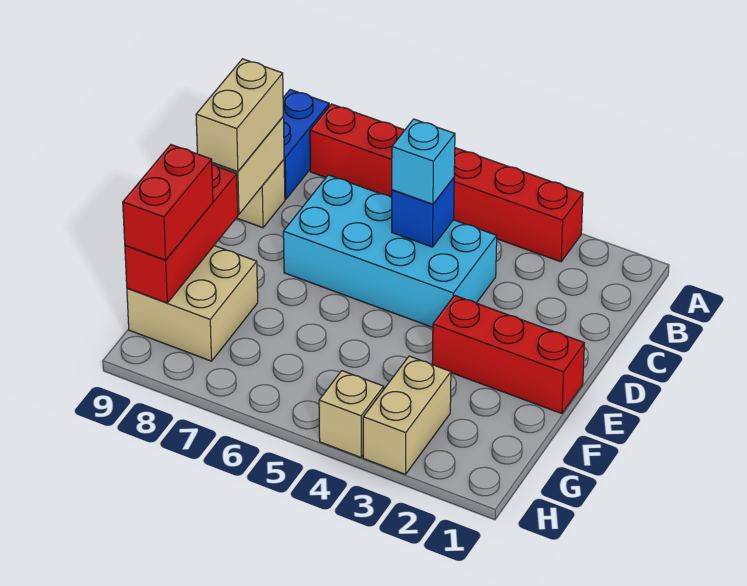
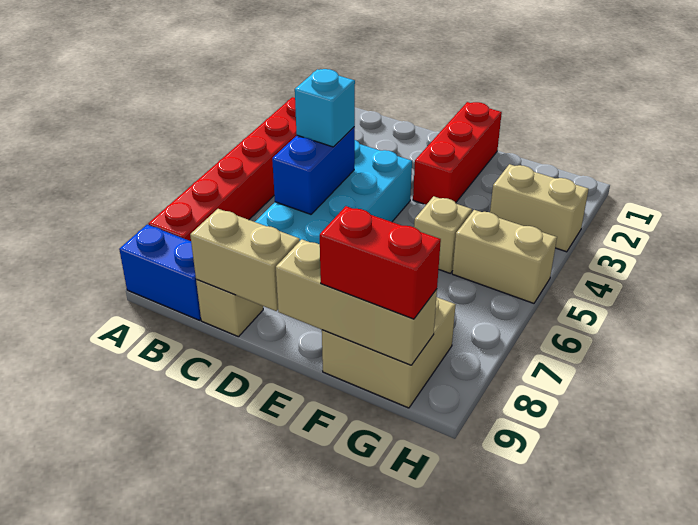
blue 1x1 brick [392,178,454,247] -> blue 1x2 brick [272,127,355,214]
tan 1x2 brick [196,59,283,172] -> tan 1x2 brick moved to [452,210,557,303]
red 1x3 brick [125,164,238,303] -> tan 1x3 brick [276,239,437,365]
tan 1x1 brick [319,371,384,457] -> tan 1x1 brick moved to [414,196,472,273]

